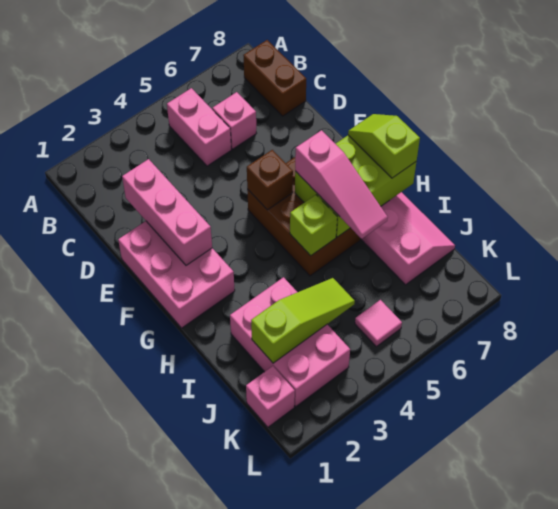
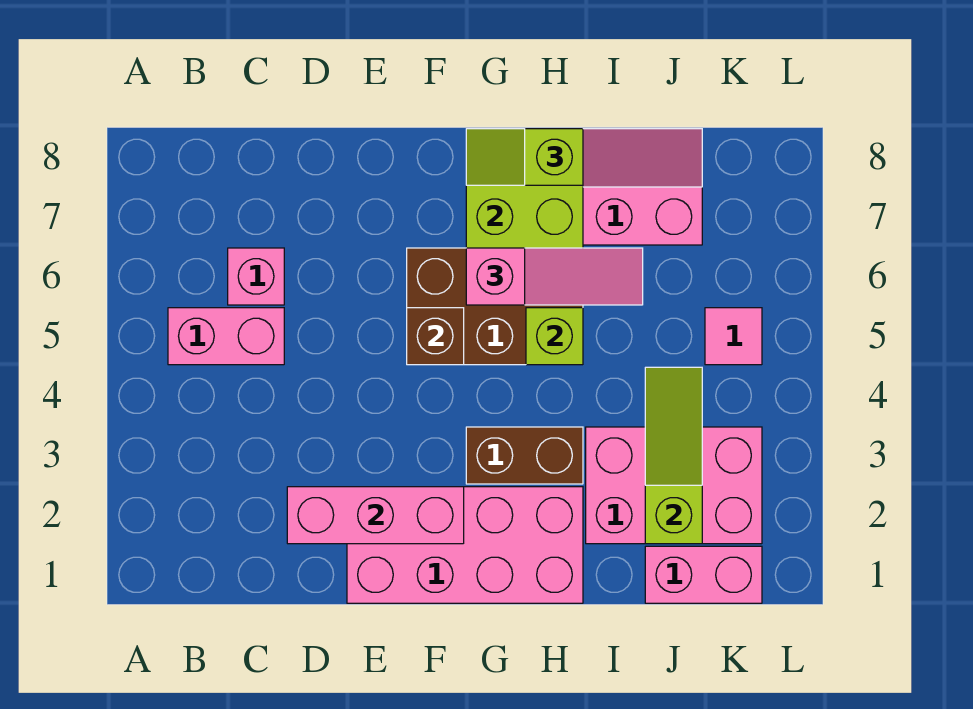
brown 1x2 brick [243,40,306,116] -> brown 1x2 brick moved to [466,427,583,484]
pink 2x3 brick [118,221,235,328] -> pink 2x4 brick [347,487,583,603]
pink 1x1 brick [246,366,295,427] -> pink 1x2 brick [645,546,762,603]

